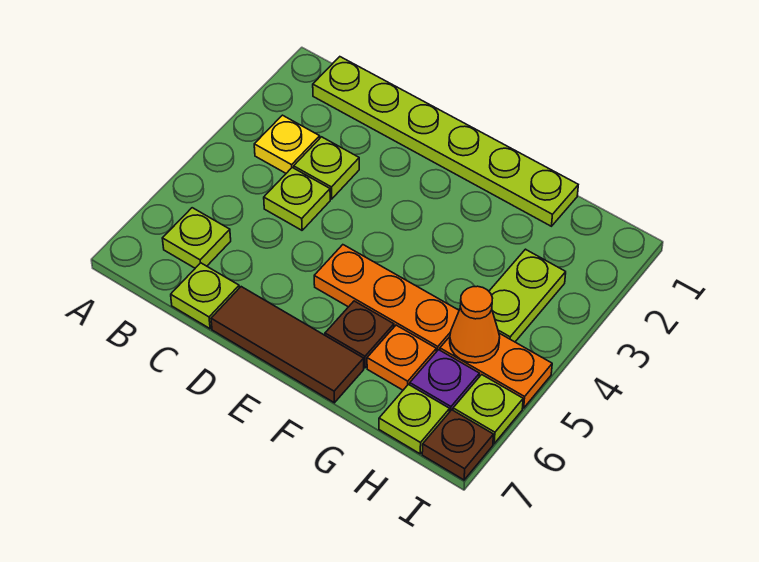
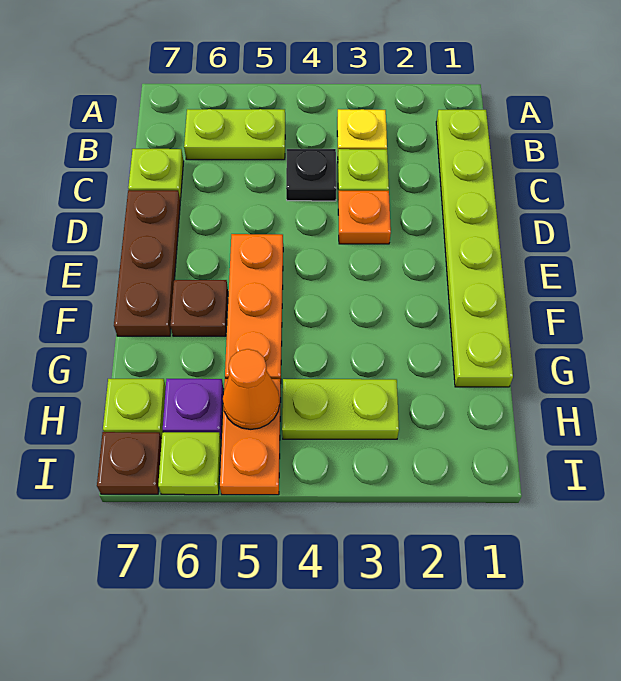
lime 1x1 plate [162,208,231,268] -> lime 1x2 plate [184,109,285,160]
lime 1x1 plate [264,168,330,230] -> black 1x1 plate [286,149,336,201]
brown 1x3 tile [211,287,364,403] -> brown 1x3 plate [114,190,180,336]
orange 1x1 plate [367,325,436,390] -> orange 1x1 plate moved to [338,191,391,244]

